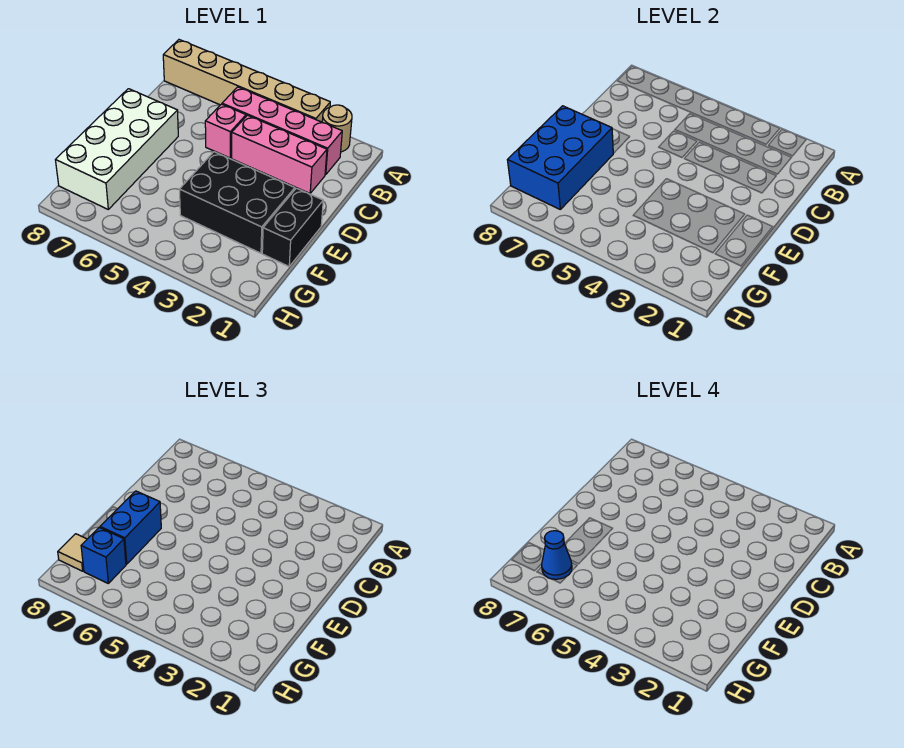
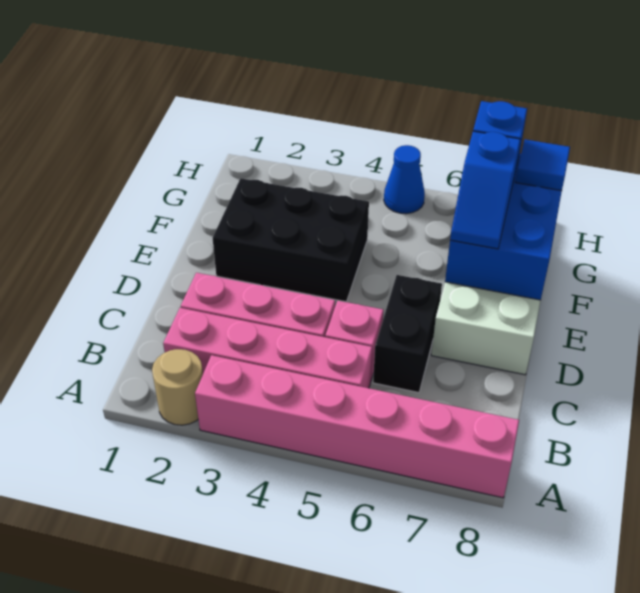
tan 1x6 brick [163,40,330,122] -> pink 1x6 brick [195,355,519,498]
black 1x2 brick [262,188,323,266] -> black 1x2 brick moved to [373,275,442,393]
blue 1x2 brick [100,491,161,564] -> blue 1x2 slope [450,131,520,249]
blue 1x1 cone [542,531,572,579] -> blue 1x1 cone moved to [384,145,425,214]
tan 1x1 tile [58,534,87,571] -> blue 1x1 tile [516,139,570,191]

